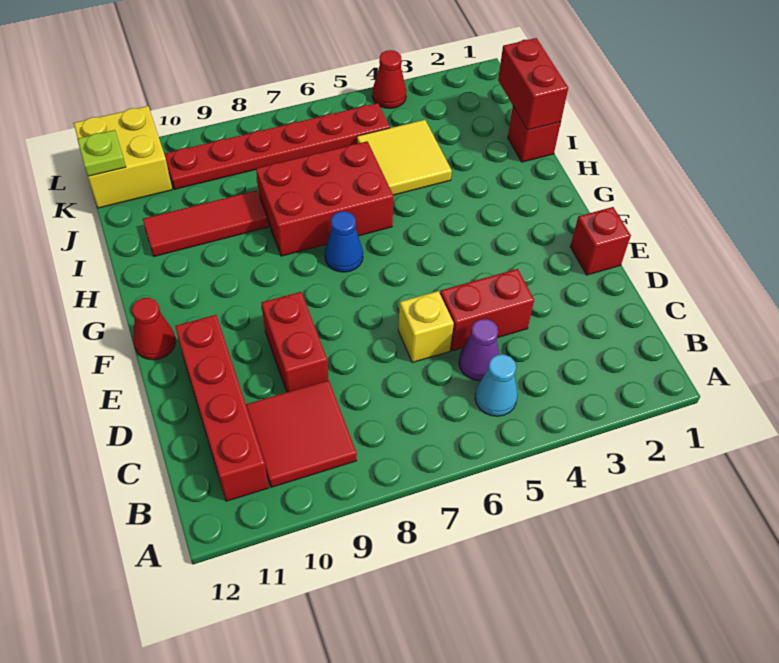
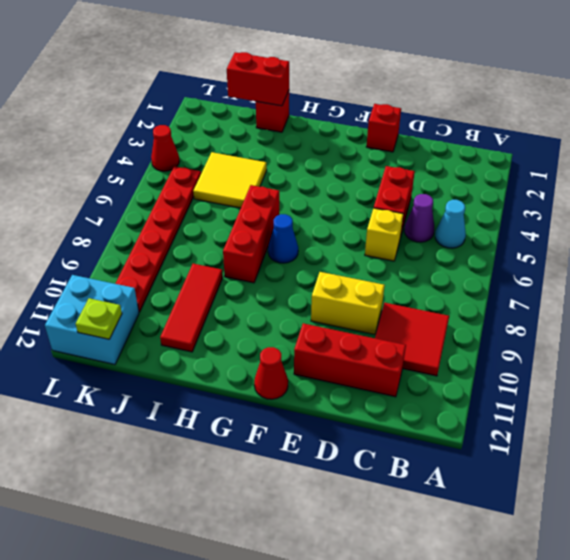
red 1x4 brick [175,315,269,501] -> red 1x3 brick [294,323,406,397]
red 1x2 brick [261,292,328,392] -> yellow 1x2 brick [311,272,385,334]
red 2x3 brick [256,141,394,256] -> red 1x3 brick [223,185,279,283]
yellow 2x2 brick [74,106,172,208] -> cyan 2x2 brick [45,275,139,365]

